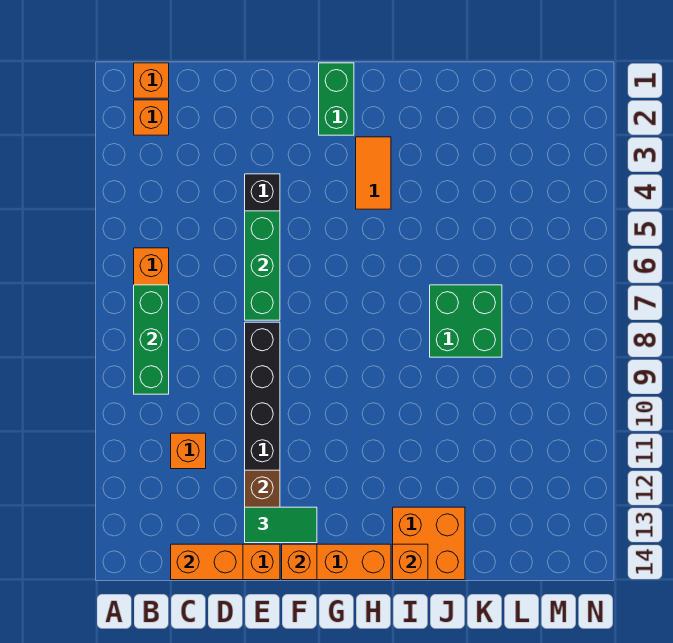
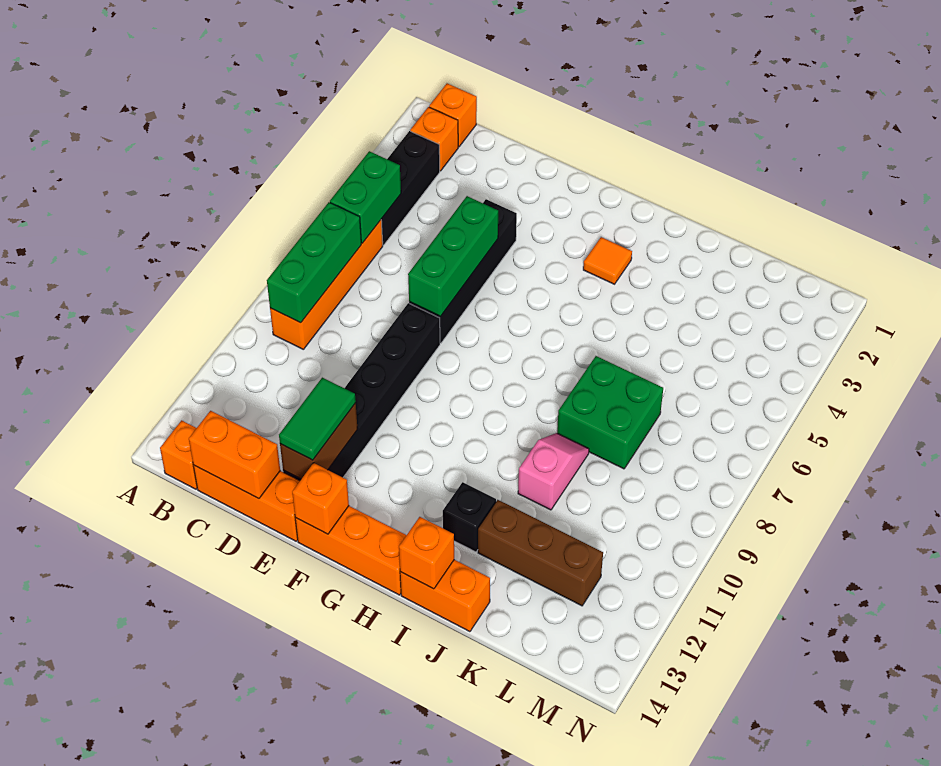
none -> black 1x3 brick [381,131,440,245]
orange 1x1 brick [171,433,206,469] -> orange 1x1 brick moved to [160,420,197,489]
green 1x2 tile [245,507,317,543] -> green 1x2 tile turned to [279,378,356,460]
green 1x2 brick [319,63,354,135] -> green 1x2 brick moved to [330,151,401,243]
orange 1x2 tile [356,137,391,209] -> orange 1x1 tile [583,237,632,284]
none -> black 1x1 brick [443,482,496,552]
orange 2x2 brick [393,507,465,580] -> orange 1x2 brick [400,560,490,632]
none -> pink 1x2 slope [518,433,589,510]
none -> brown 1x3 brick [478,500,603,606]

